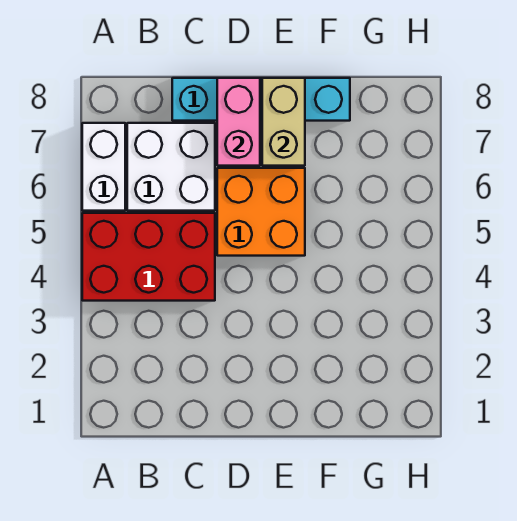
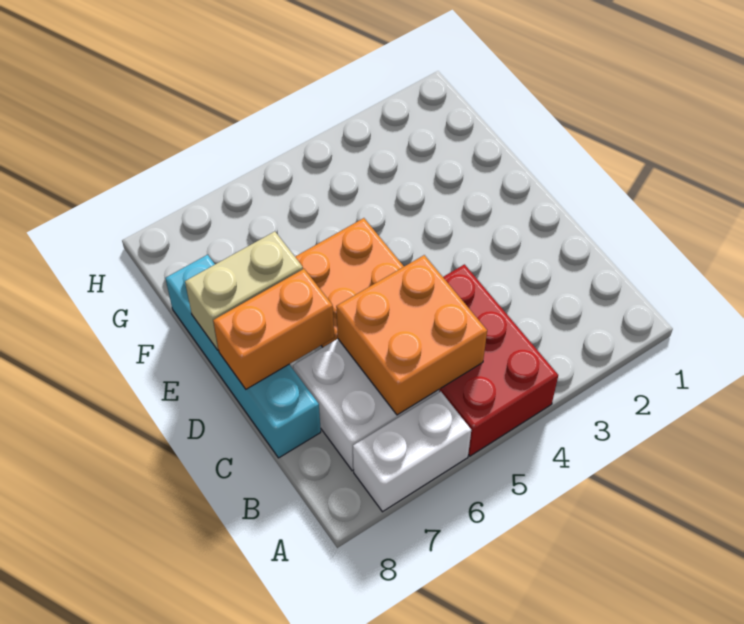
none -> orange 2x2 brick [336,255,487,415]
pink 1x2 brick [217,78,260,166] -> orange 1x2 brick [213,269,334,389]

